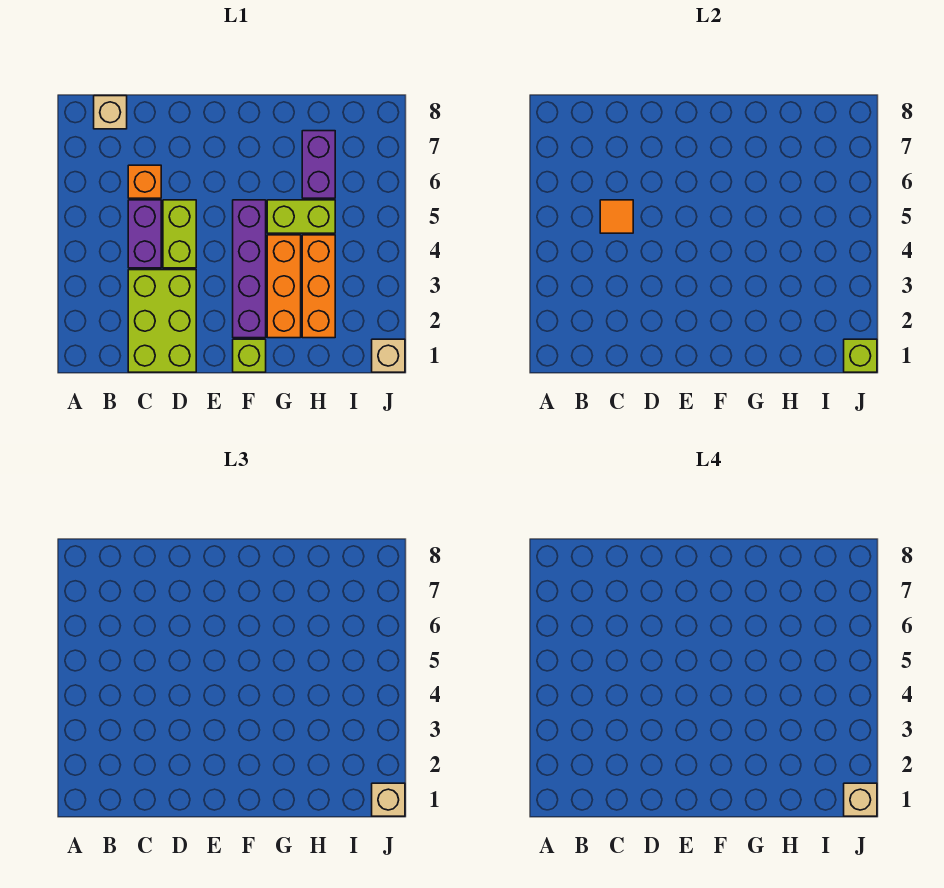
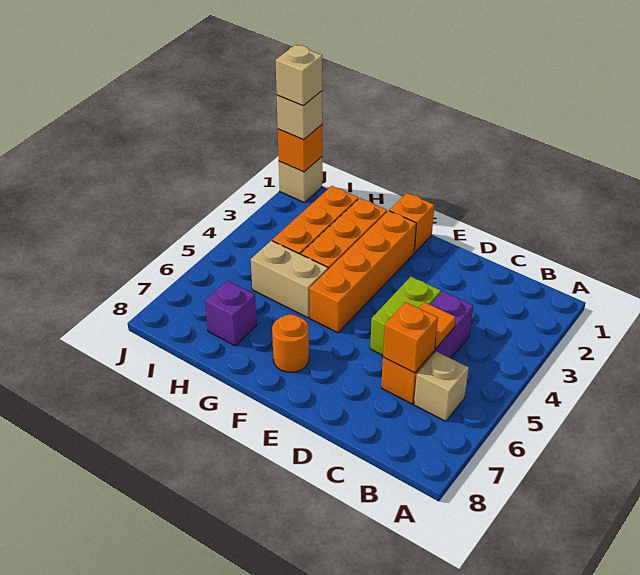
tan 1x1 brick [94,96,127,129] -> tan 1x1 brick moved to [414,351,469,421]
lime 2x3 brick [128,270,196,372] -> none
none -> orange 1x1 brick [383,302,438,373]
lime 1x1 brick [233,339,266,372] -> orange 1x1 brick [389,193,434,252]
purple 1x4 brick [233,200,266,338] -> orange 1x4 brick [309,211,416,333]
none -> orange 1x1 round brick [272,314,309,373]
lime 1x2 brick [267,200,335,233] -> tan 1x2 brick [251,241,328,318]
purple 1x2 brick [302,131,335,198] -> purple 1x1 brick [205,281,257,346]
lime 1x1 brick [844,339,877,372] -> orange 1x1 brick [278,125,322,172]

